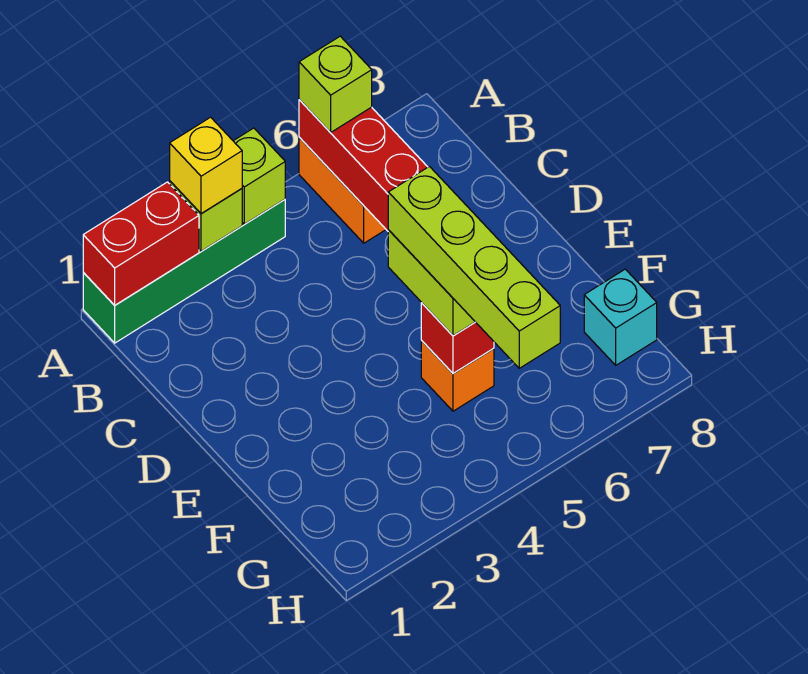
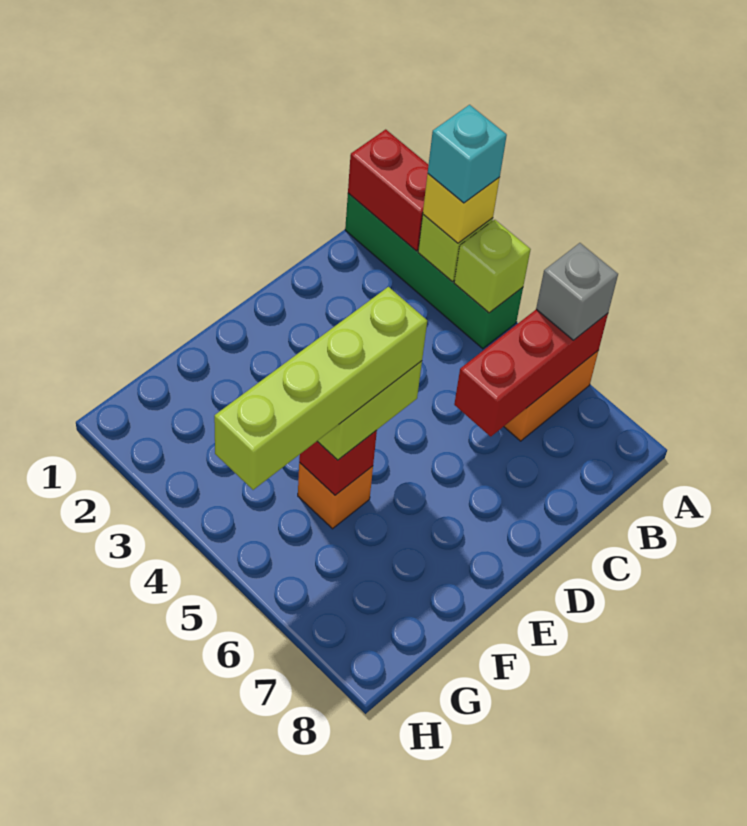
lime 1x1 brick [299,36,372,133] -> grey 1x1 brick [536,243,618,340]
cyan 1x1 brick [584,269,657,365] -> cyan 1x1 brick moved to [428,105,507,203]

